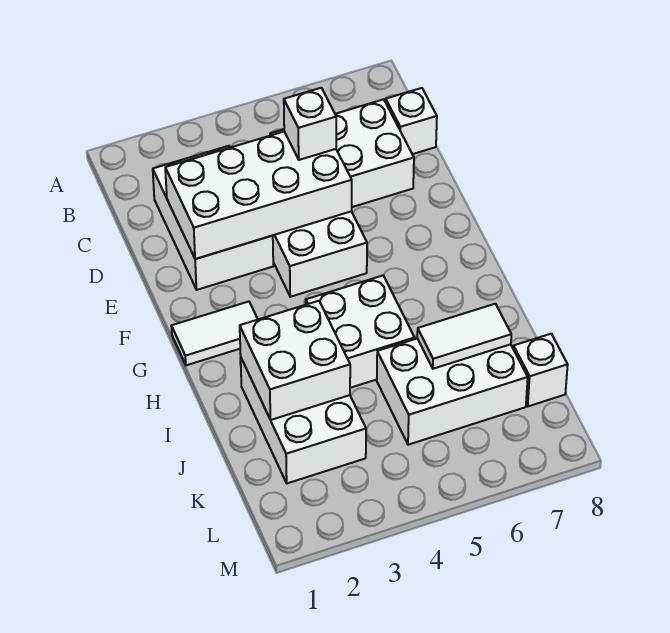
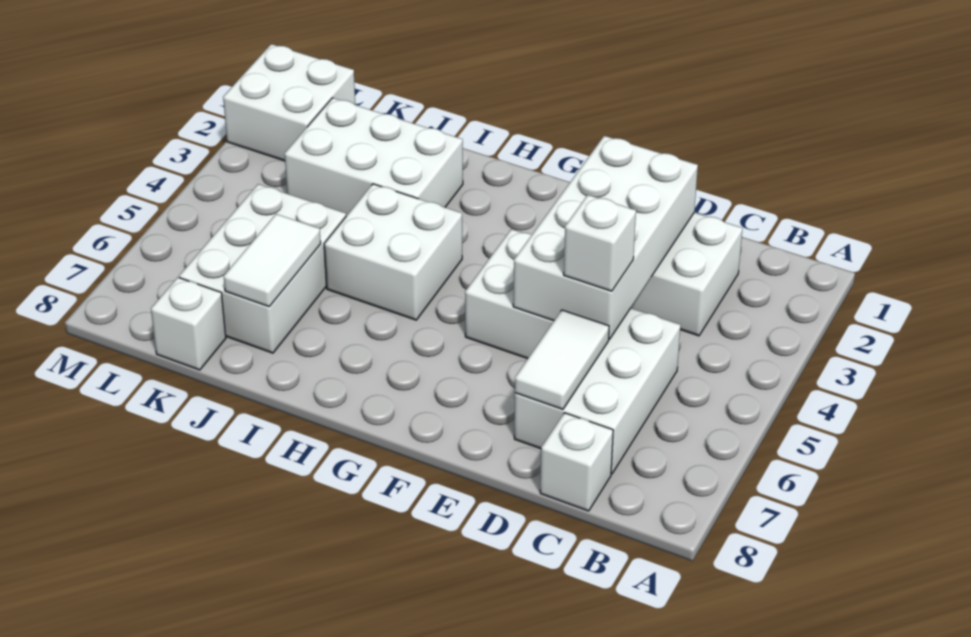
white 1x2 tile [171,302,258,365] -> white 1x2 tile moved to [515,310,609,409]
white 2x2 brick [240,301,350,420] -> white 2x2 brick moved to [223,44,355,161]

